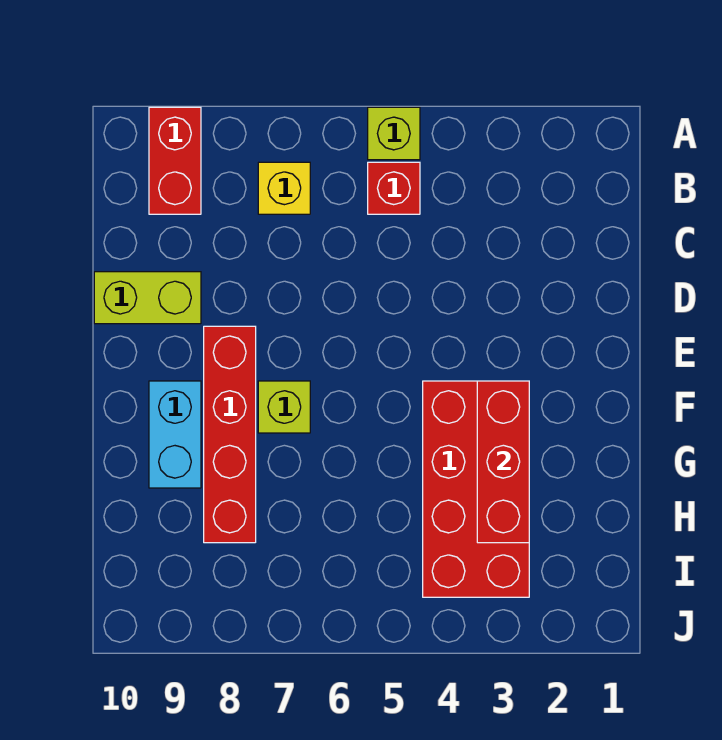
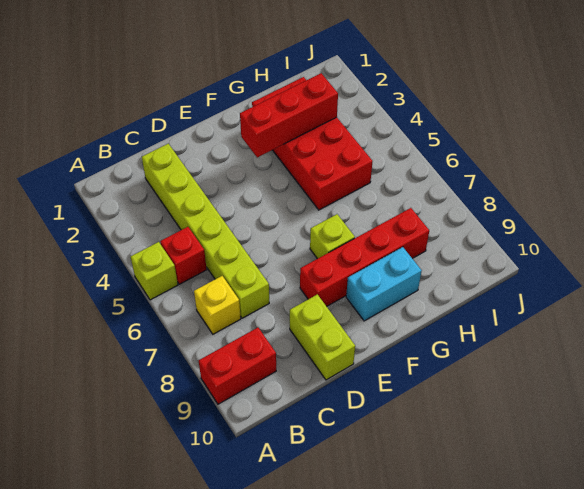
none -> lime 1x6 brick [142,144,269,318]
red 2x4 brick [423,381,529,597] -> red 2x4 brick turned to [252,77,373,210]

